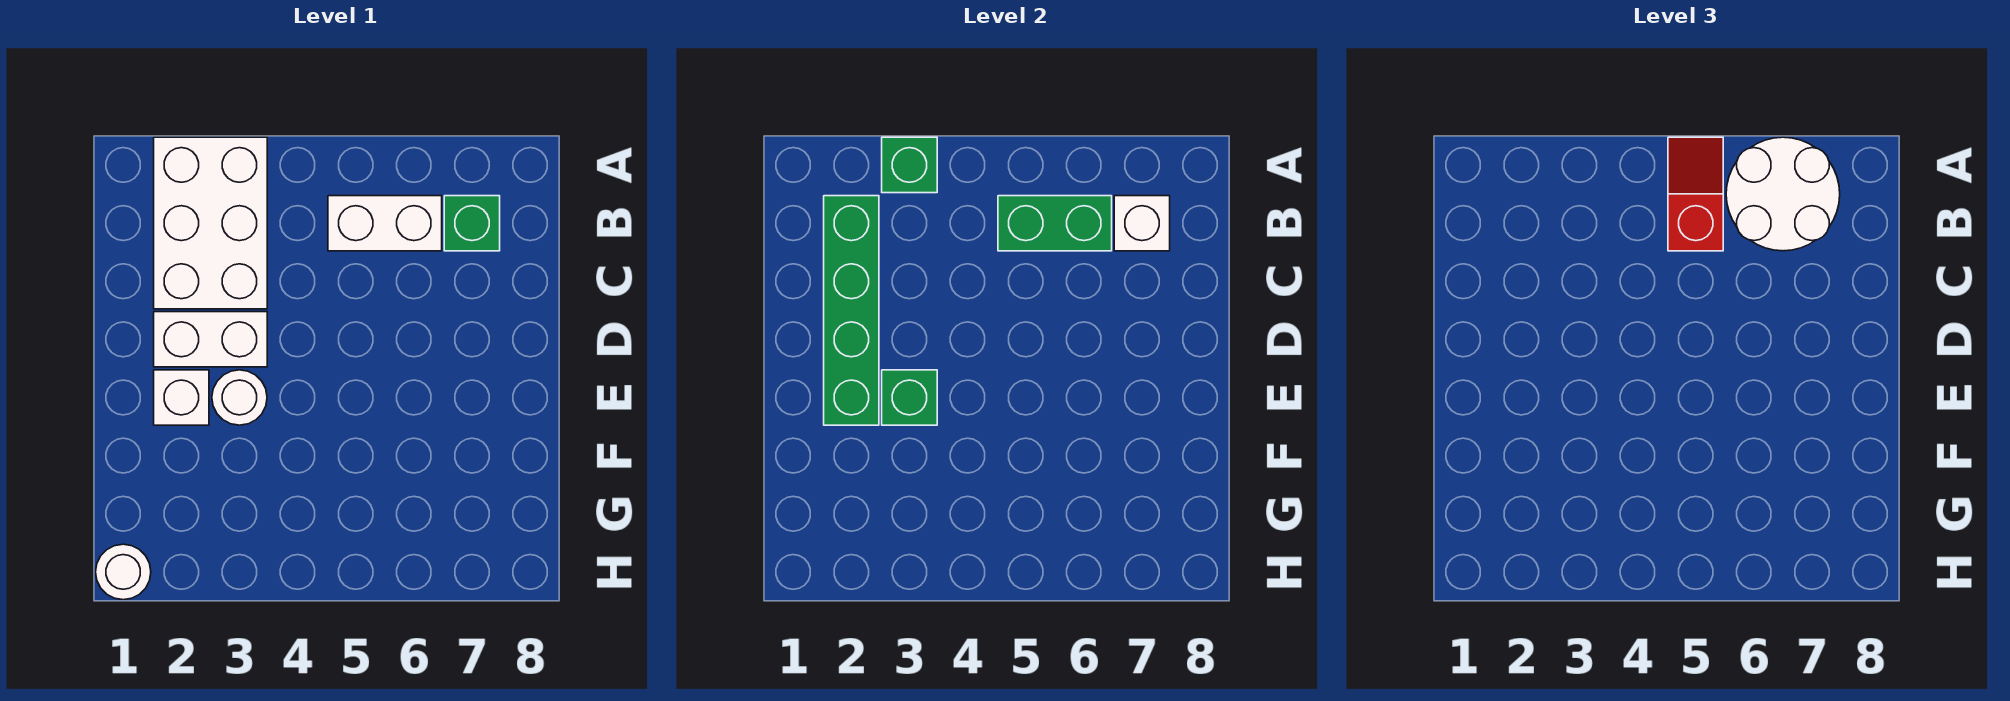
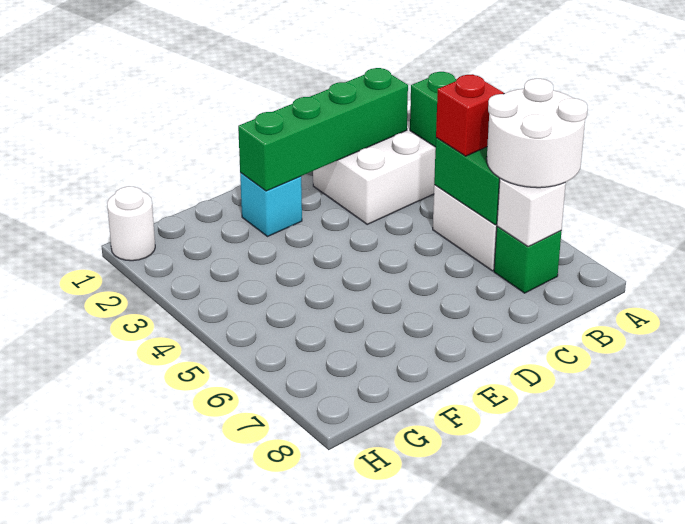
white 1x2 brick [154,312,267,367] -> none
white 1x1 brick [154,370,209,425] -> cyan 1x1 brick [240,173,302,237]
white 1x1 round brick [212,370,267,425] -> none
green 1x1 brick [882,370,937,425] -> none

